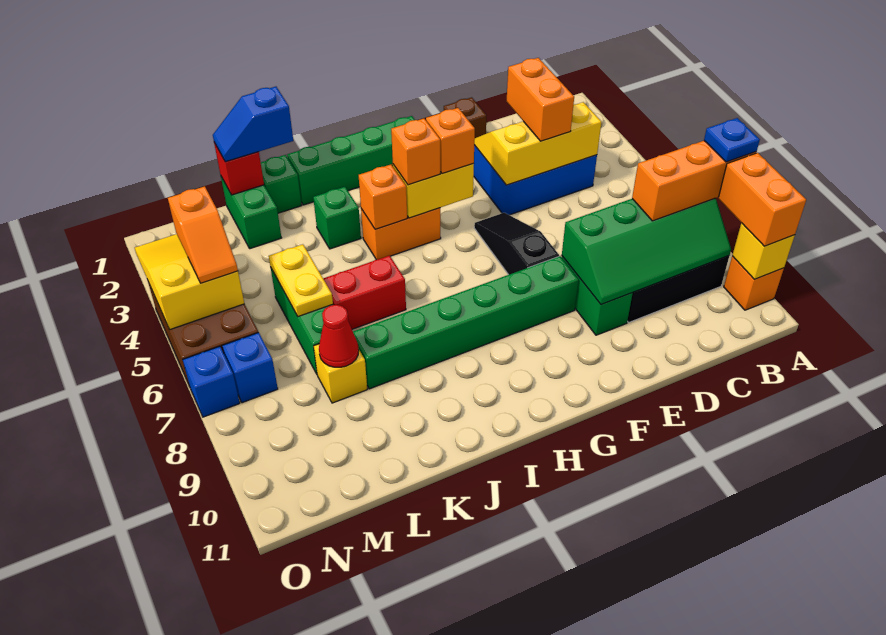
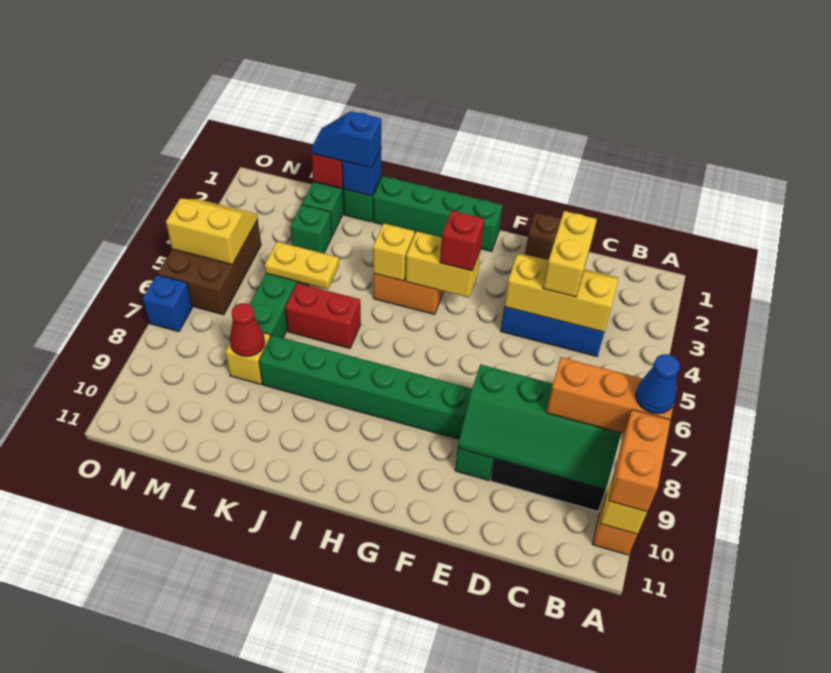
blue 1x1 plate [704,118,760,162] -> blue 1x1 cone [636,354,680,414]
orange 1x2 brick [506,58,574,141] -> yellow 1x2 brick [543,211,597,297]
black 1x3 slope [474,213,559,275] -> none
orange 1x1 brick [426,108,475,174] -> red 1x1 brick [440,211,484,271]
orange 1x1 brick [391,118,440,185] -> none
orange 1x1 brick [359,165,407,229] -> yellow 1x1 brick [373,223,415,281]
green 1x1 brick [313,187,361,249] -> green 1x1 brick moved to [290,205,332,253]
yellow 1x2 plate [269,244,333,316] -> yellow 1x2 plate turned to [265,242,339,289]
yellow 2x3 slope [135,234,244,330] -> yellow 2x2 slope [166,199,258,265]
orange 1x2 slope [168,186,238,283] -> none
blue 1x1 brick [222,332,278,403] -> blue 1x1 brick moved to [342,149,381,196]

